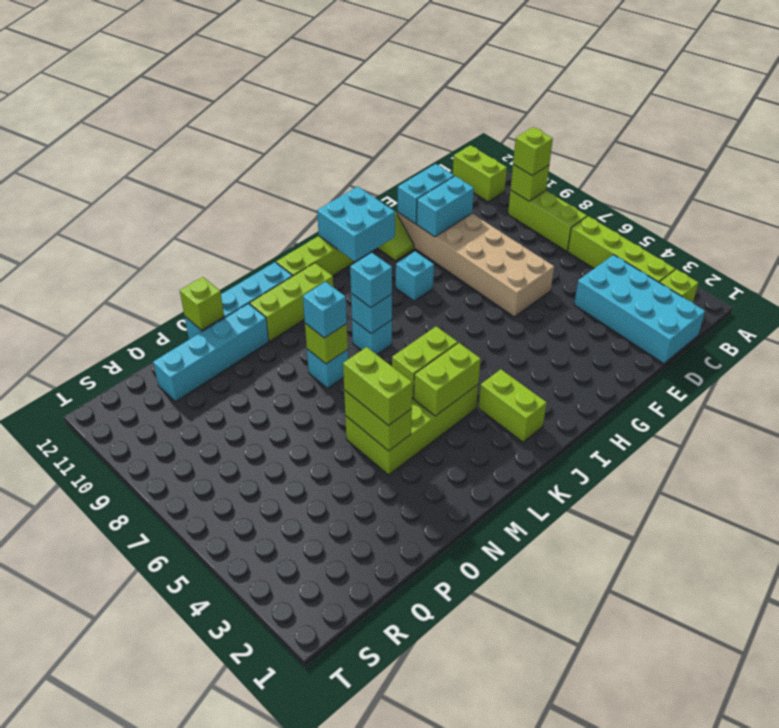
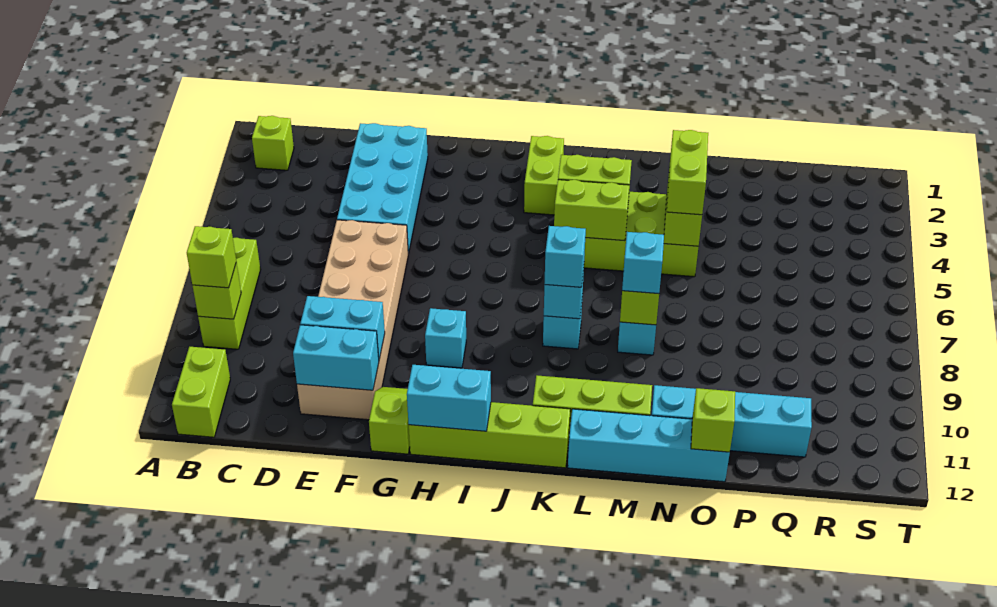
lime 1x4 brick [568,216,675,283] -> none
cyan 2x4 brick [574,255,705,364] -> cyan 2x4 brick moved to [337,123,428,254]
cyan 2x2 brick [317,187,395,262] -> cyan 1x2 brick [407,365,491,431]

